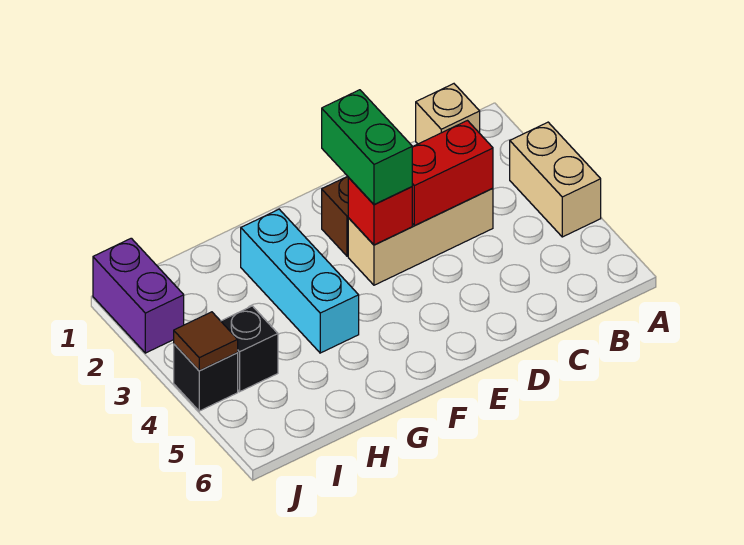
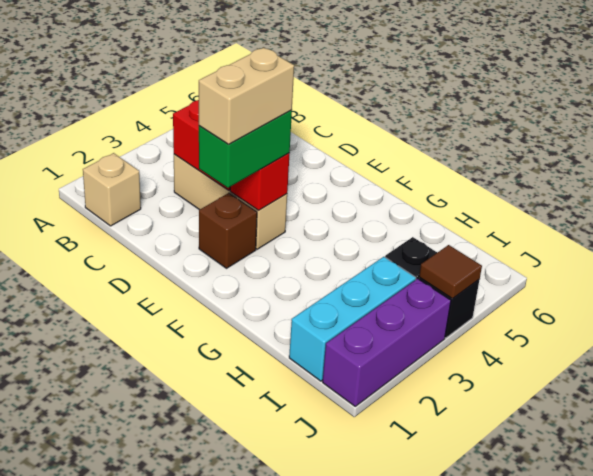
tan 1x2 brick [510,122,601,237] -> tan 1x2 brick moved to [199,48,294,144]
cyan 1x3 brick [241,209,359,353] -> cyan 1x3 brick moved to [289,257,416,381]
purple 1x2 brick [93,238,184,353] -> purple 1x3 brick [323,279,451,406]

